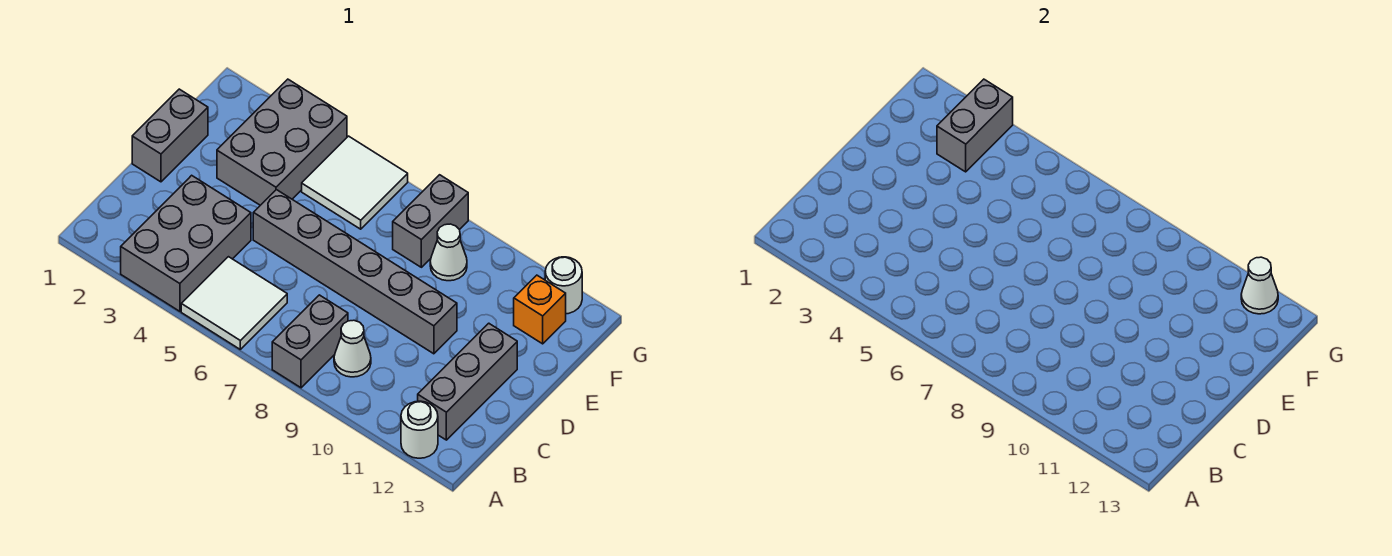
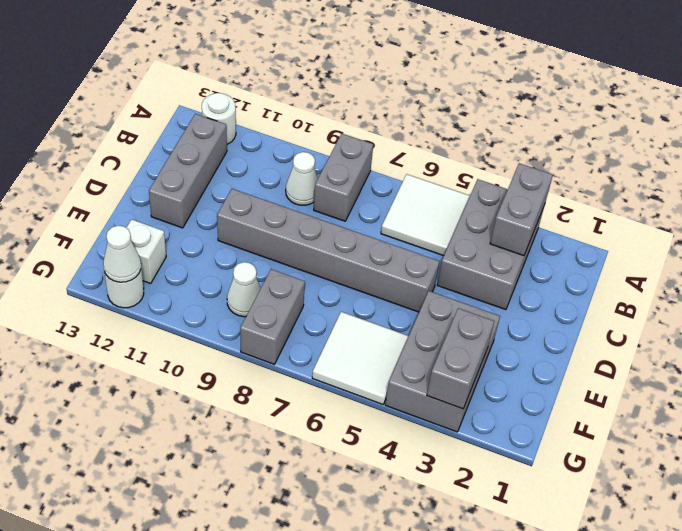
grey 1x2 brick [132,89,208,182] -> grey 1x2 brick moved to [490,163,553,256]
orange 1x1 brick [514,275,566,344] -> white 1x1 brick [126,219,166,283]

